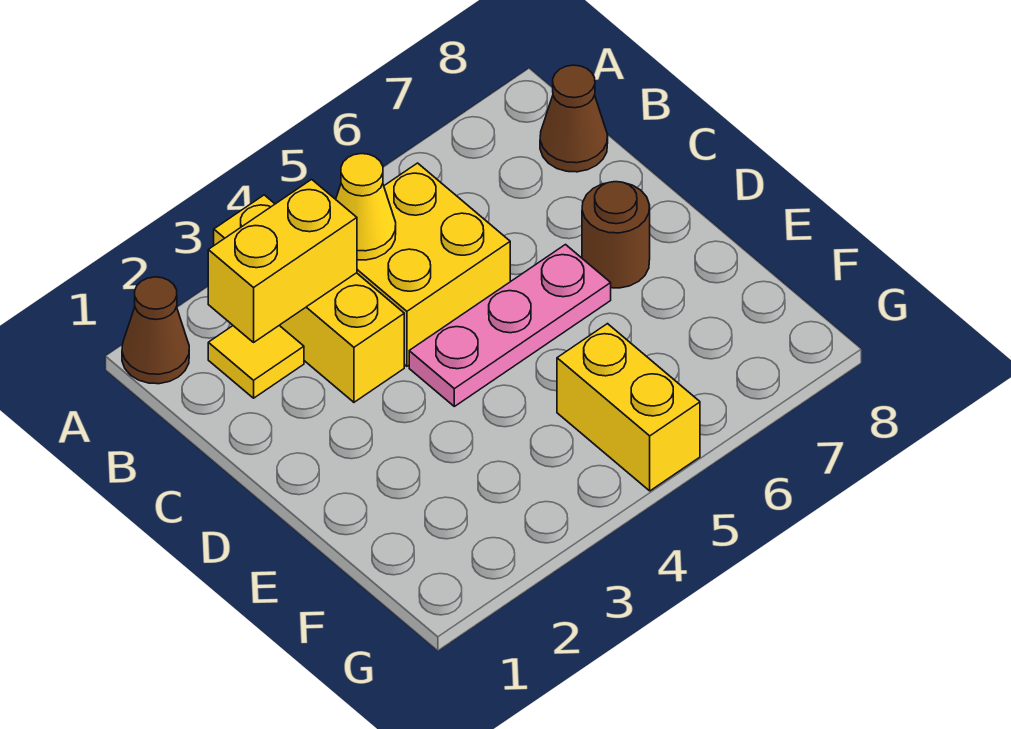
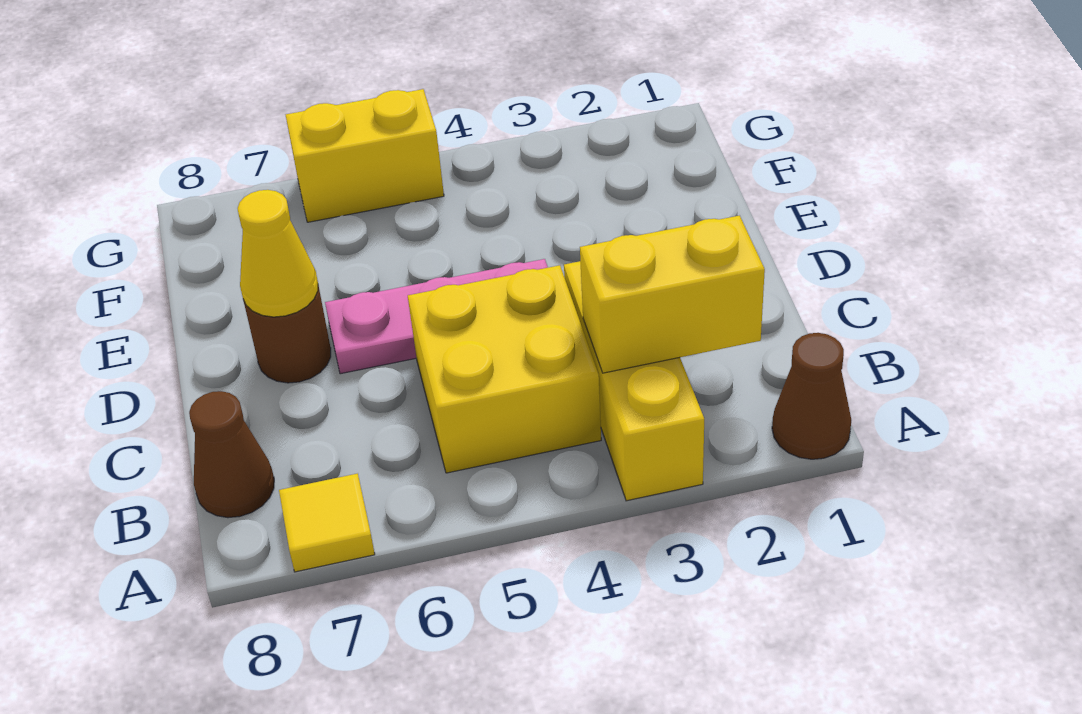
yellow 1x1 tile [208,326,304,398] -> yellow 1x1 tile moved to [279,473,375,572]
yellow 1x1 cone [336,154,396,260] -> yellow 1x1 cone moved to [238,190,318,317]
yellow 1x2 brick [557,324,700,491] -> yellow 1x2 brick turned to [286,89,444,222]

